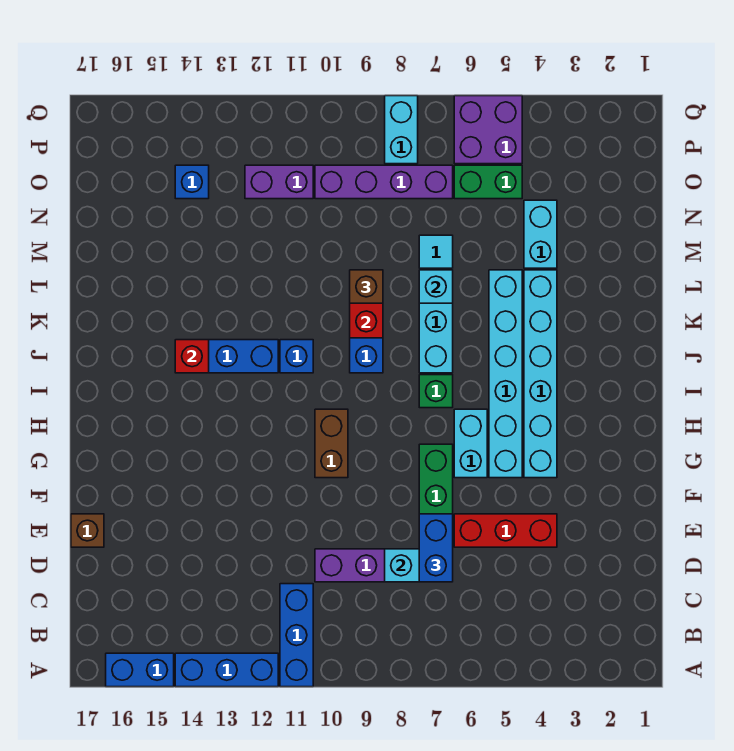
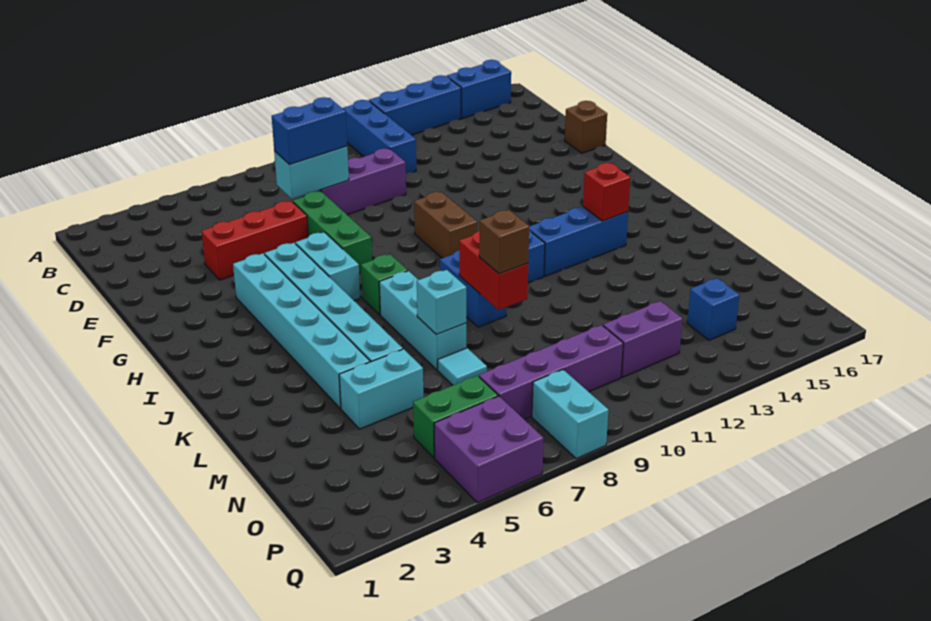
blue 1x2 brick [419,514,453,582] -> blue 1x2 brick turned to [272,97,347,165]
cyan 1x2 brick [524,200,557,268] -> cyan 1x2 brick turned to [339,349,423,429]

